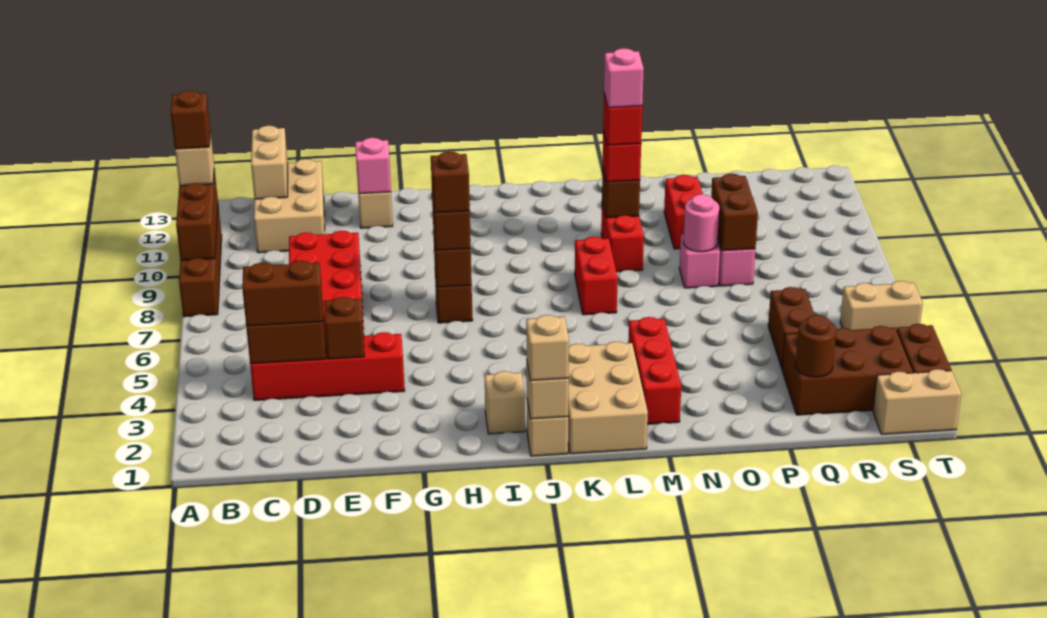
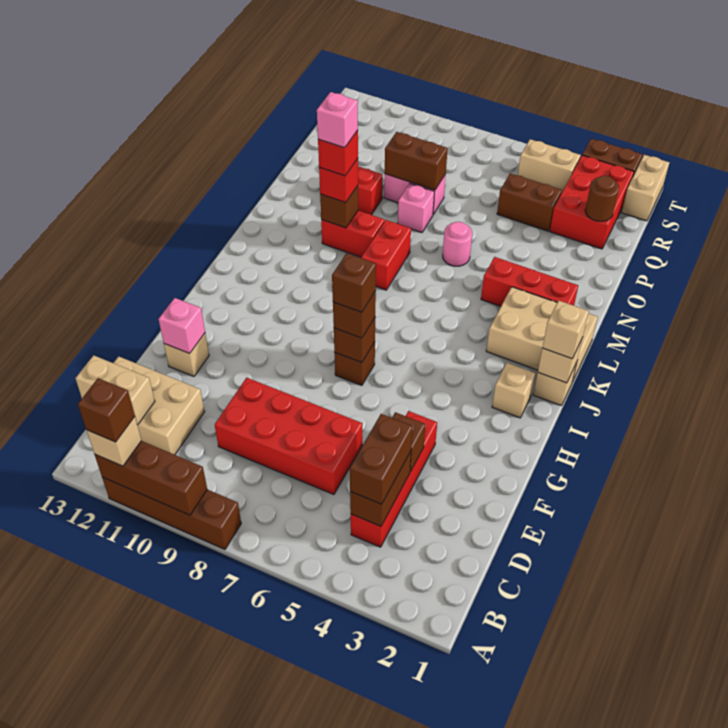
red 1x2 brick [575,236,618,315] -> red 1x2 brick turned to [361,220,411,290]
pink 1x1 round brick [684,194,719,252] -> pink 1x1 round brick moved to [443,222,472,266]
brown 2x3 brick [782,326,913,415] -> red 2x3 brick [550,155,634,249]
tan 1x2 brick [840,281,923,330] -> tan 1x2 brick turned to [518,139,581,193]

